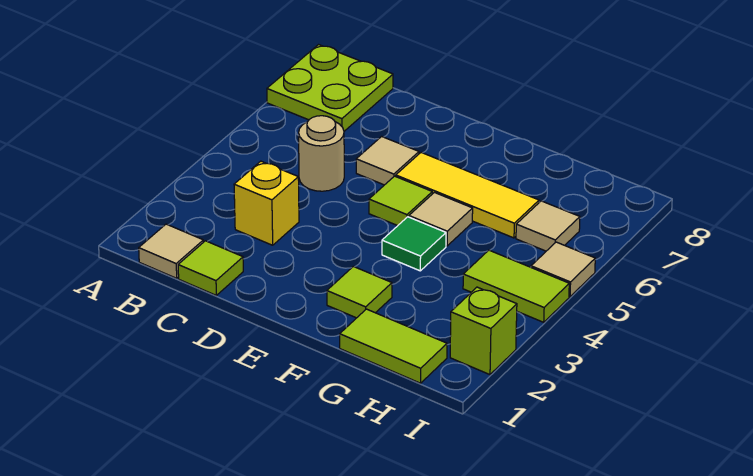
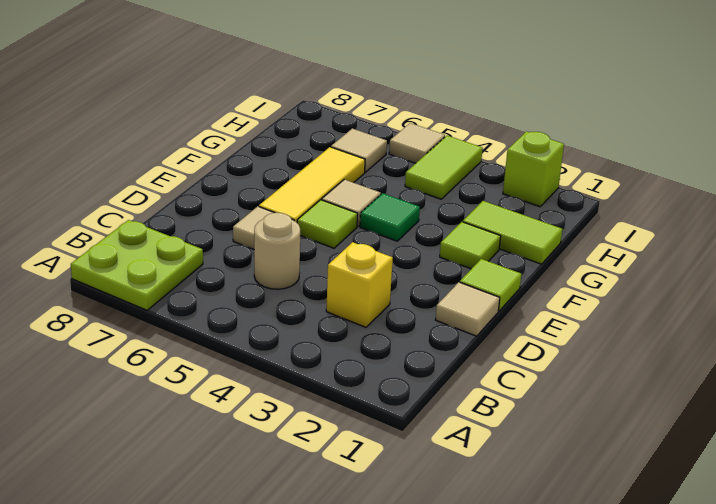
tan 1x1 tile [139,224,203,278] -> tan 1x1 tile moved to [435,282,500,336]
lime 1x1 tile [178,241,243,295] -> lime 1x1 tile moved to [460,259,521,311]
lime 1x2 tile [340,309,447,383] -> lime 1x2 tile turned to [463,201,562,264]

